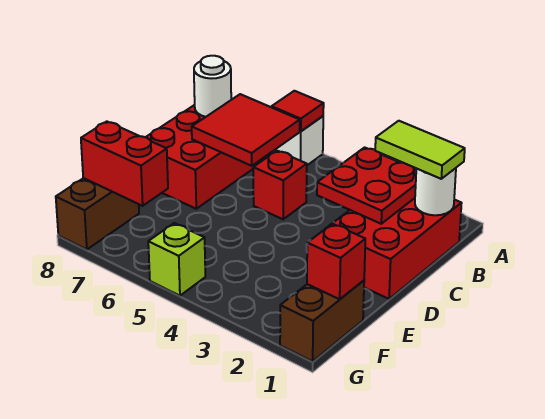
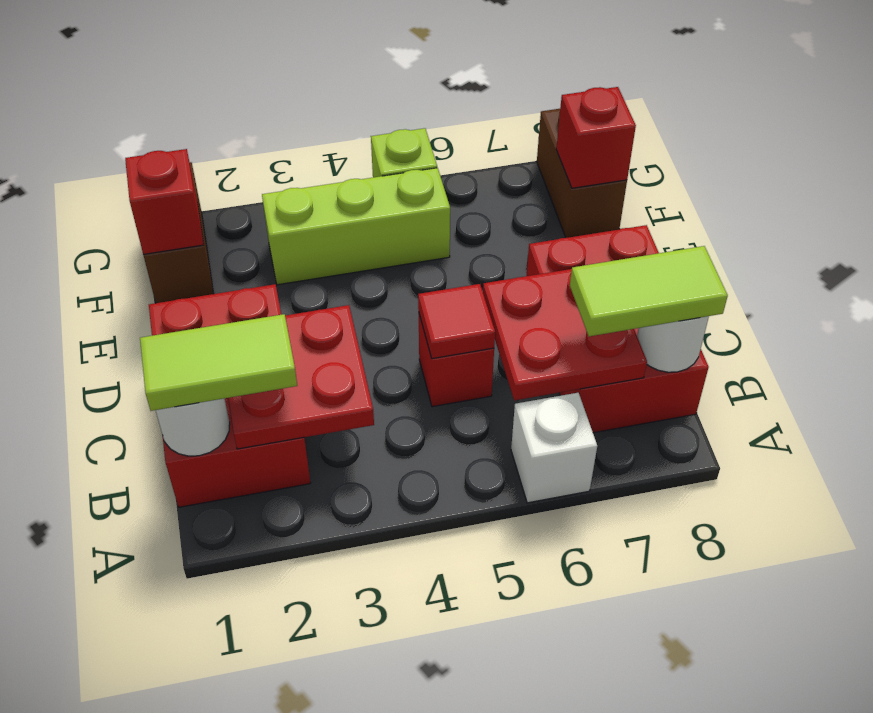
red 1x1 tile [272,91,324,131] -> red 1x1 tile moved to [418,284,495,359]
red 2x2 tile [192,94,300,166] -> red 2x2 plate [483,269,647,401]
none -> lime 1x2 tile [570,246,728,336]
none -> lime 1x3 brick [262,168,450,285]
red 1x2 brick [81,121,168,206] -> red 1x1 brick [556,87,636,188]

